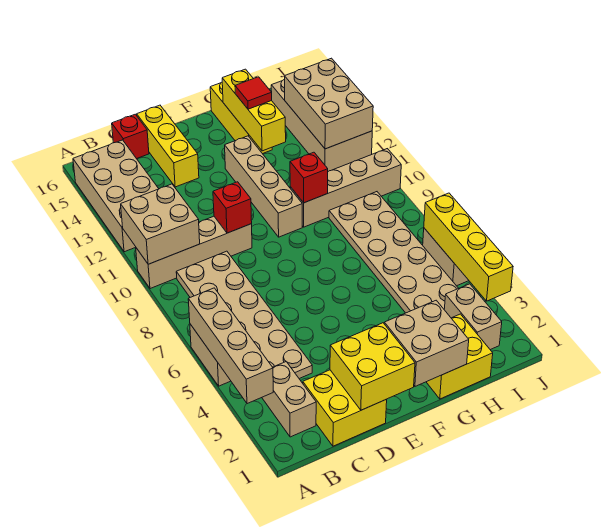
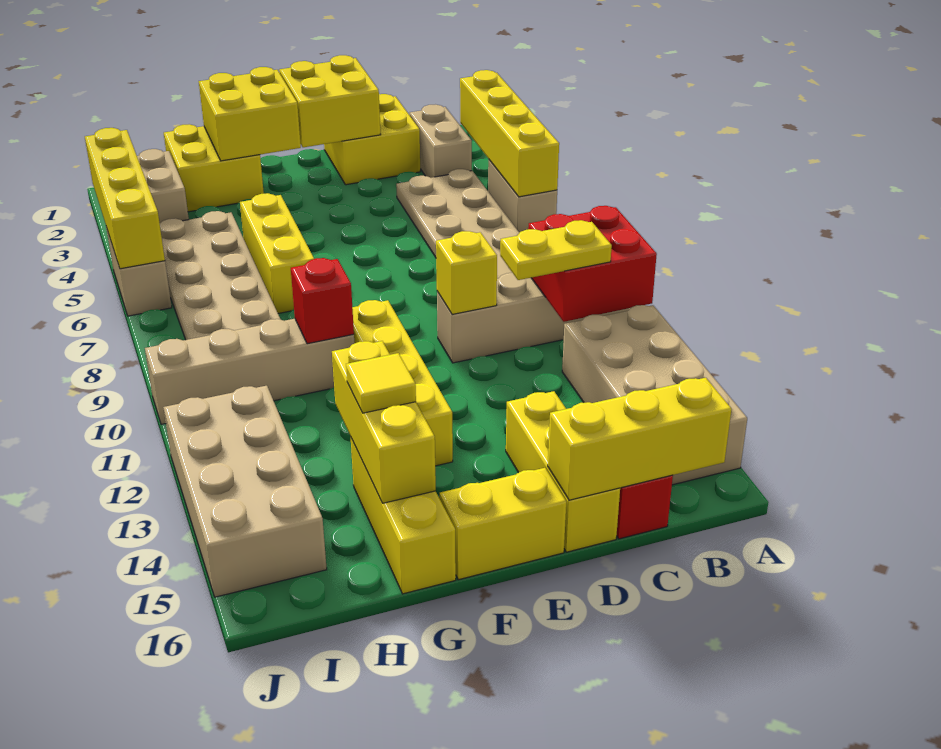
tan 1x4 brick [188,288,273,404] -> yellow 1x4 brick [460,70,559,197]
tan 2x2 brick [121,184,200,264] -> red 2x2 brick [528,206,657,322]
none -> yellow 1x2 plate [500,220,612,280]
none -> yellow 1x3 brick [548,378,732,500]
red 1x1 brick [213,182,252,233] -> yellow 1x1 brick [436,231,497,315]
none -> yellow 1x2 brick [439,468,566,580]
tan 2x2 brick [384,300,469,386] -> yellow 2x2 brick [199,67,301,161]
tan 1x4 brick [225,136,302,237] -> yellow 1x4 brick [352,300,453,466]
none -> yellow 1x3 brick [240,193,314,313]
red 1x1 tile [235,77,272,109] -> yellow 1x1 tile [346,353,416,413]
tan 2x3 brick [285,58,373,149] -> none

